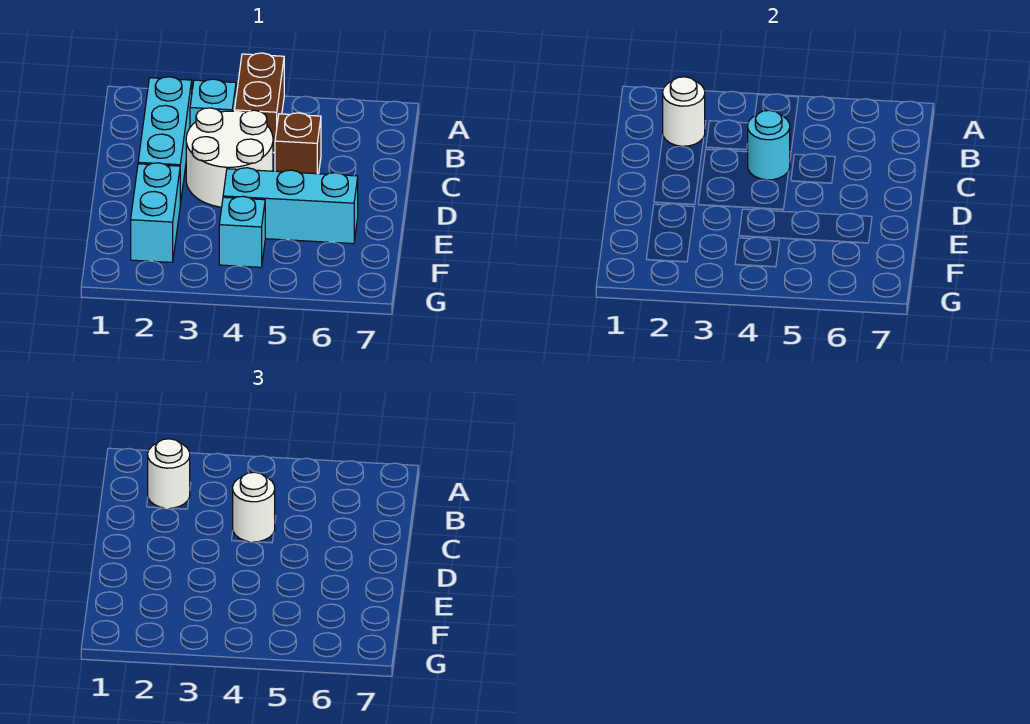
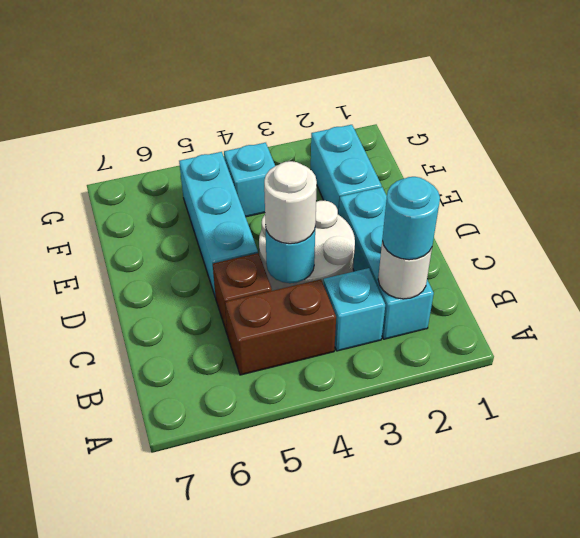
brown 1x2 brick [235,53,284,153] -> brown 1x2 brick turned to [225,279,336,375]
white 1x1 round brick [148,439,190,509] -> cyan 1x1 round brick [382,177,440,260]
cyan 1x3 brick [223,168,358,244] -> cyan 1x3 brick turned to [179,152,258,297]

